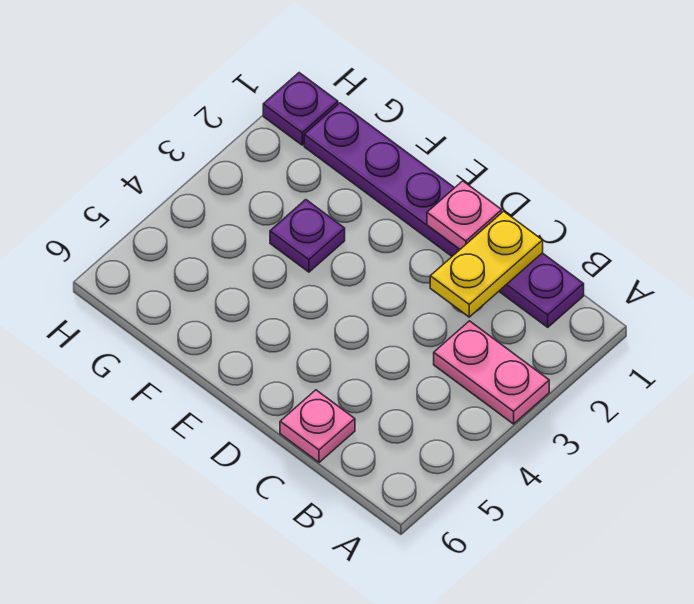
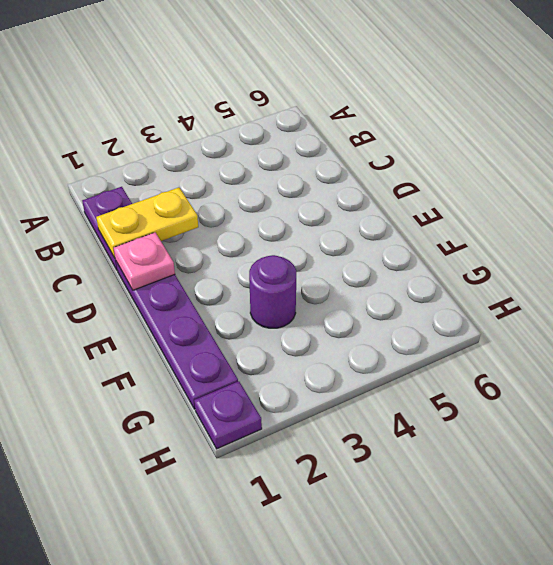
pink 1x2 plate [434,321,549,424] -> none
pink 1x1 plate [280,390,355,462] -> none
purple 1x1 plate [270,200,345,272] -> purple 1x1 round brick [249,255,296,328]

